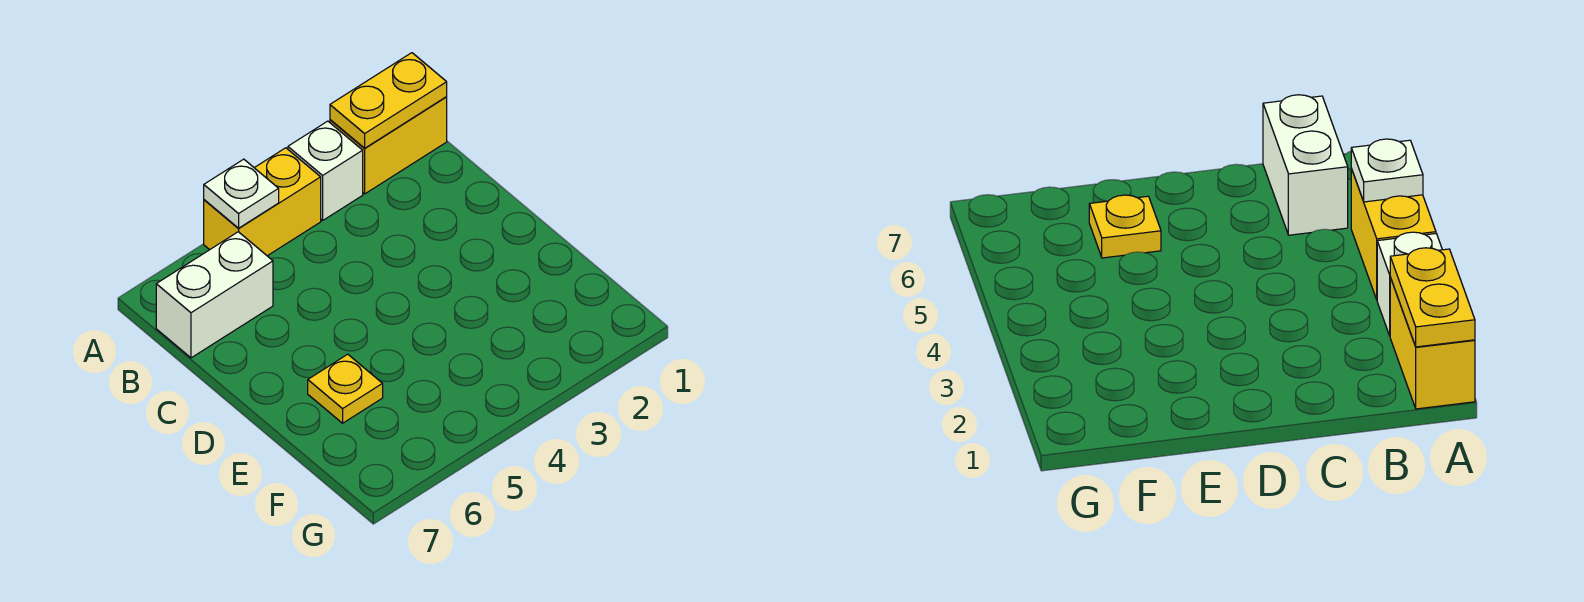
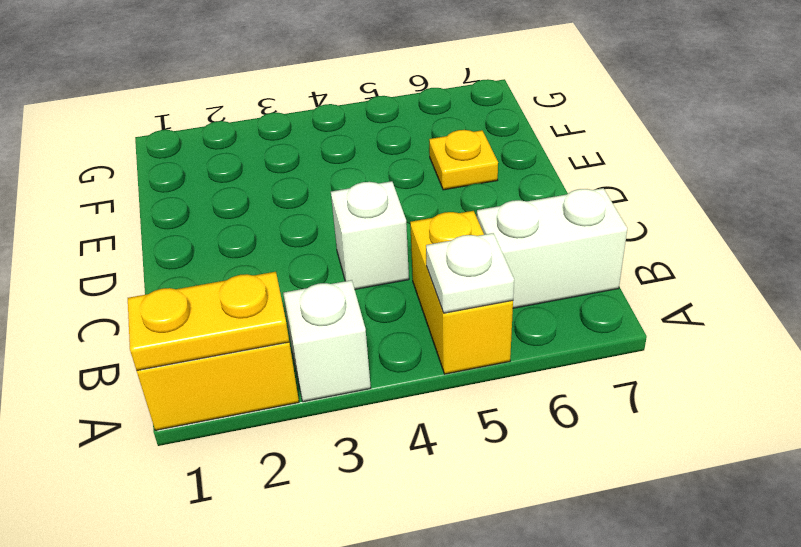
yellow 1x2 brick [204,148,321,256] -> yellow 1x2 brick turned to [410,211,513,374]
none -> white 1x1 brick [331,181,409,289]

